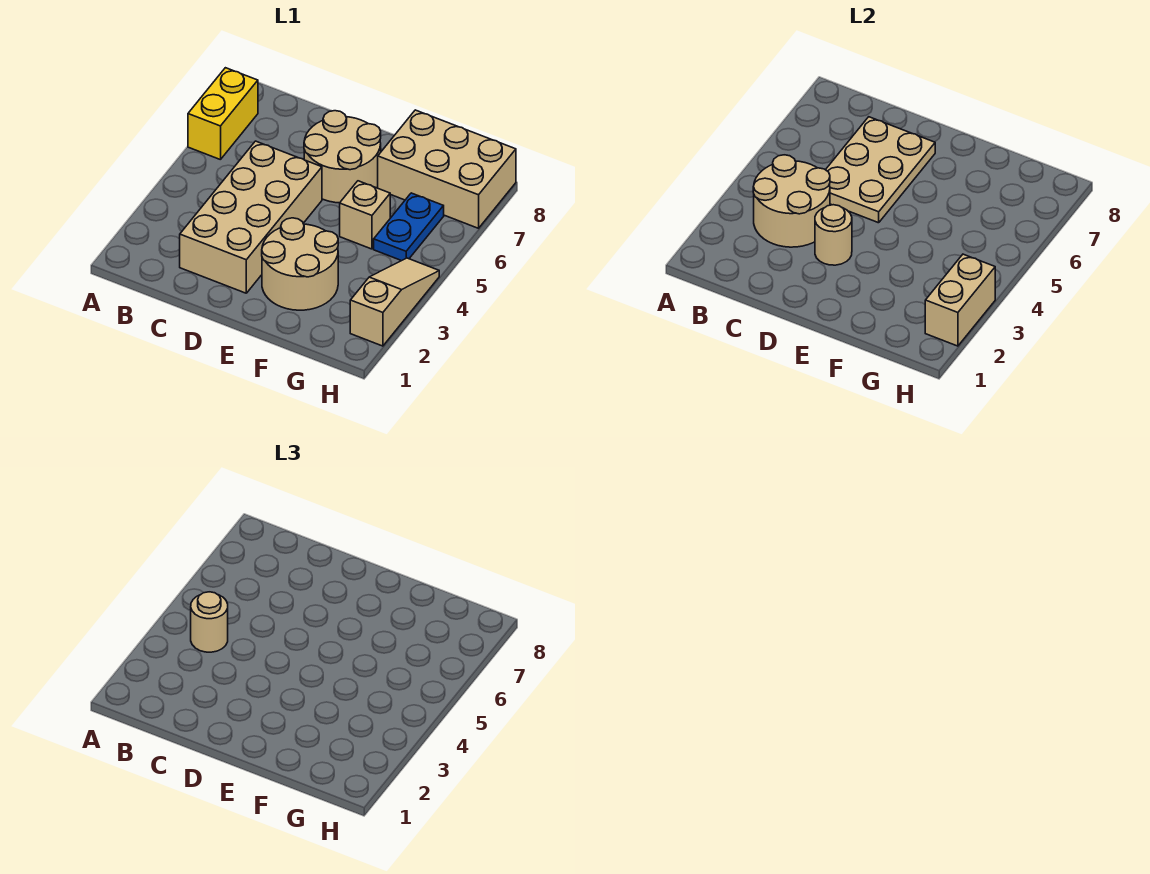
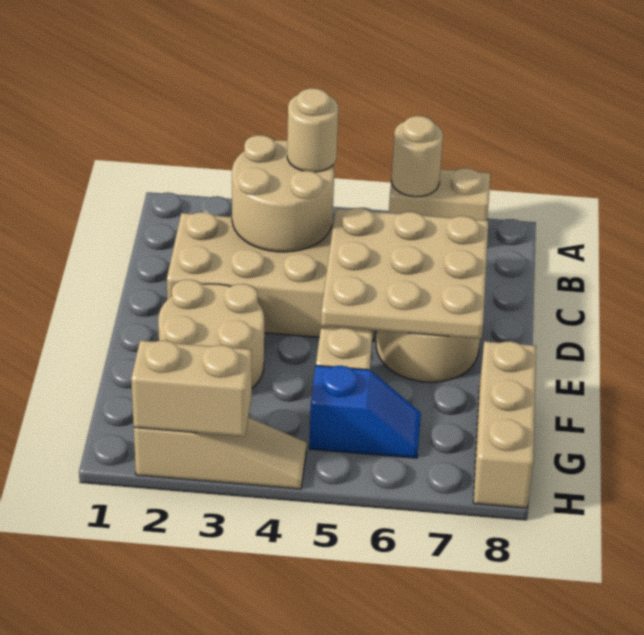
yellow 1x2 brick [188,68,258,160] -> tan 1x2 brick [389,168,490,221]
tan 2x3 plate [826,117,935,223] -> tan 3x3 plate [321,208,489,339]
tan 1x1 round brick [815,205,852,265] -> tan 1x1 round brick moved to [391,116,443,197]
tan 2x3 brick [378,110,516,228] -> tan 1x3 brick [473,341,536,508]
blue 1x2 plate [374,193,444,261] -> blue 1x2 slope [309,365,421,458]

